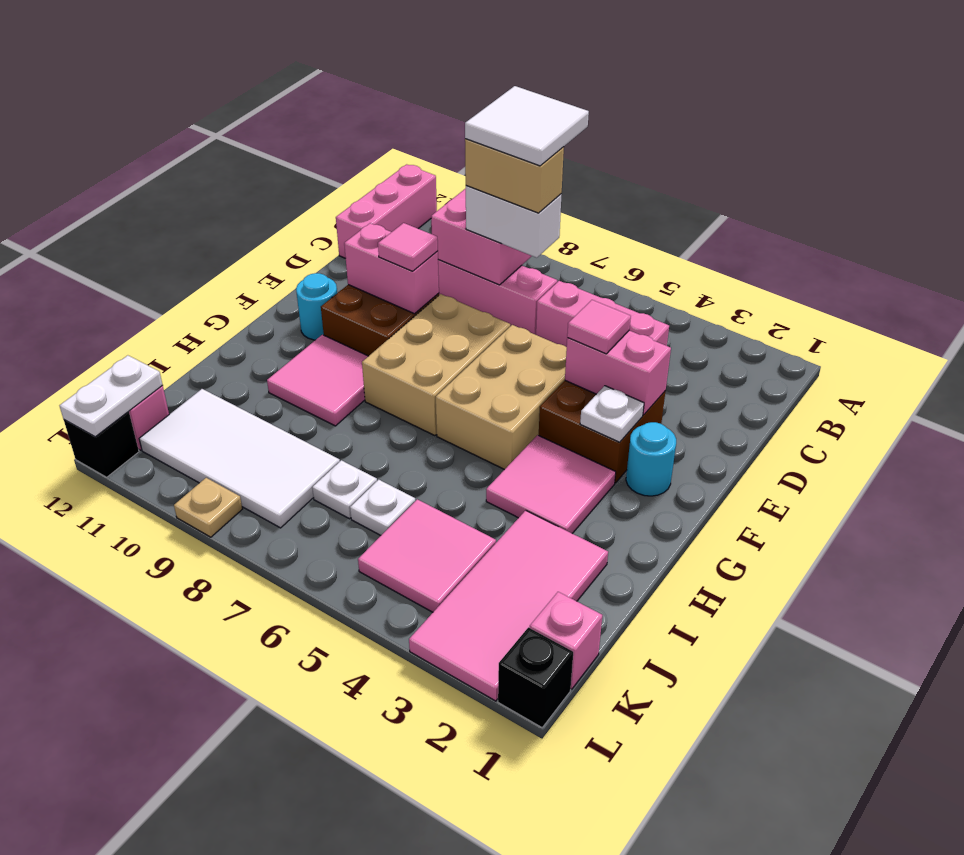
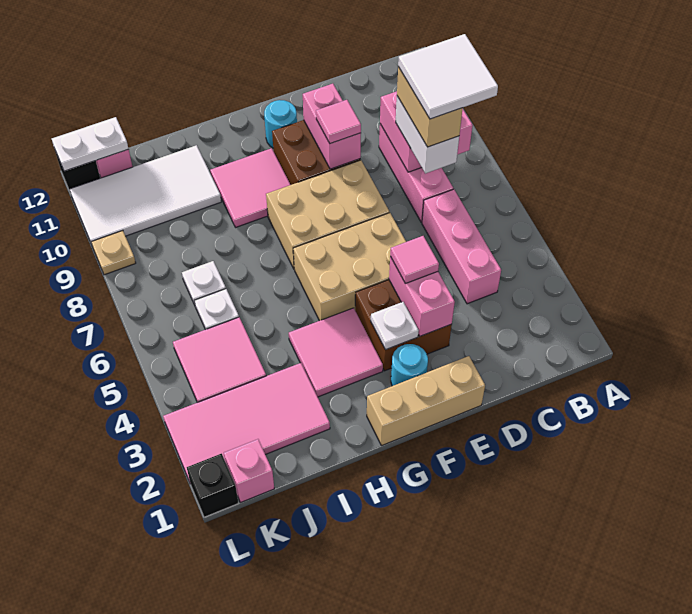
pink 1x3 brick [336,164,437,258] -> none
none -> tan 1x3 brick [367,356,485,446]
white 2x4 tile [139,389,340,528] -> white 2x4 tile turned to [69,145,221,245]

